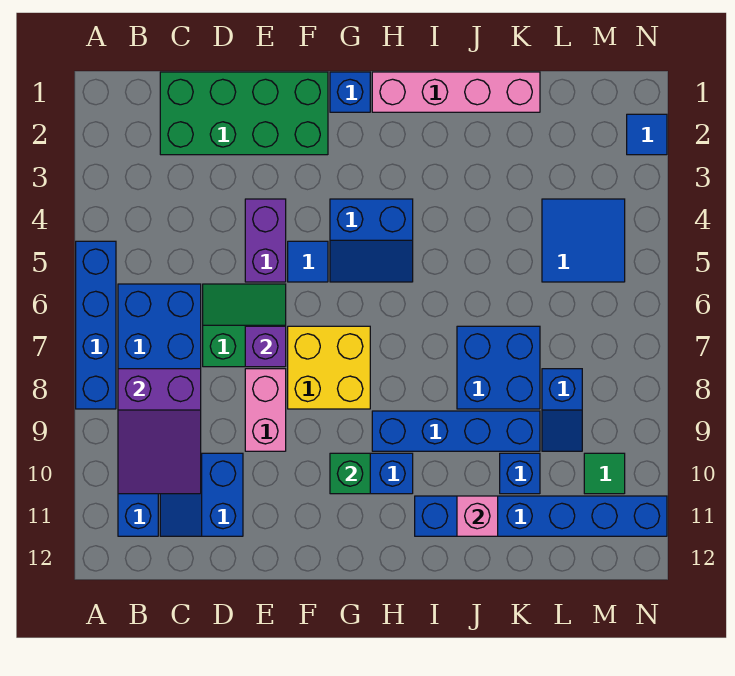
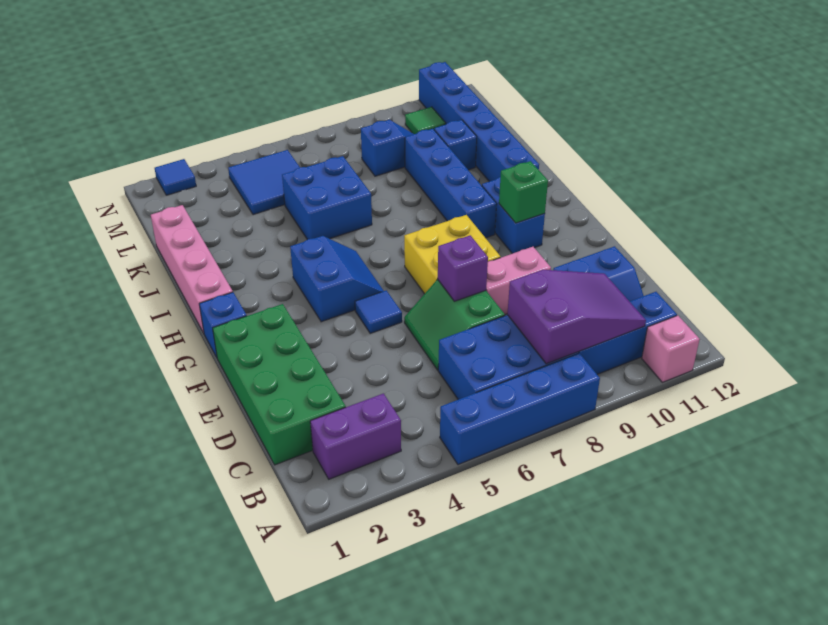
purple 1x2 brick [245,199,286,282] -> purple 1x2 brick moved to [310,393,401,479]
blue 2x2 brick [457,326,540,409] -> blue 2x2 brick moved to [282,156,372,240]
pink 1x1 brick [457,496,498,536] -> pink 1x1 brick moved to [642,316,700,382]

